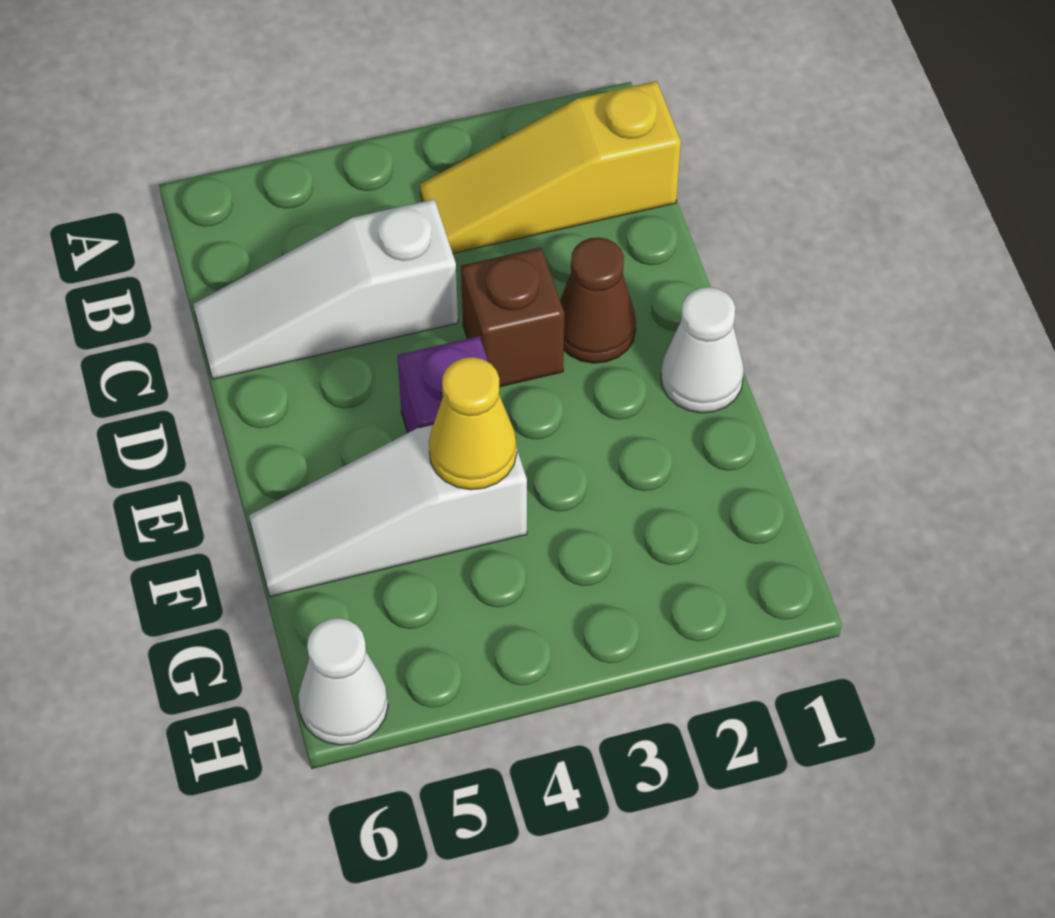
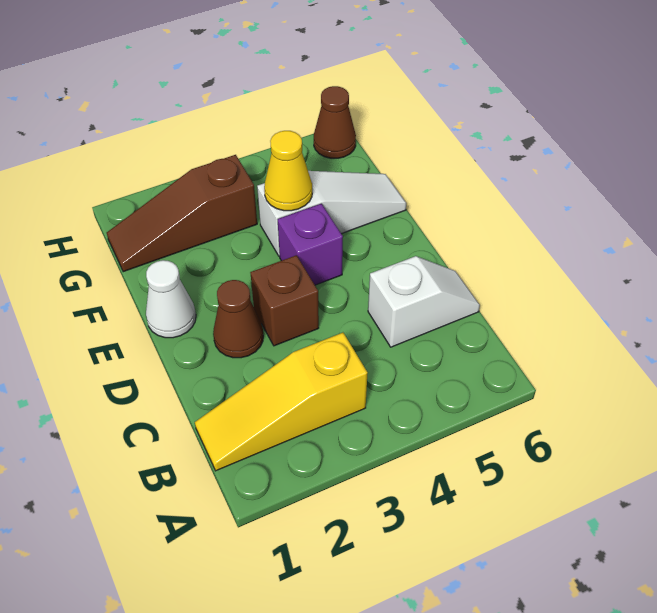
yellow 1x3 slope [420,81,681,253] -> yellow 1x3 slope turned to [195,333,367,471]
white 1x3 slope [193,199,458,379] -> white 1x2 slope [368,256,480,347]
none -> brown 1x3 slope [107,155,257,272]
white 1x1 cone [298,618,388,745] -> brown 1x1 cone [314,86,356,158]

